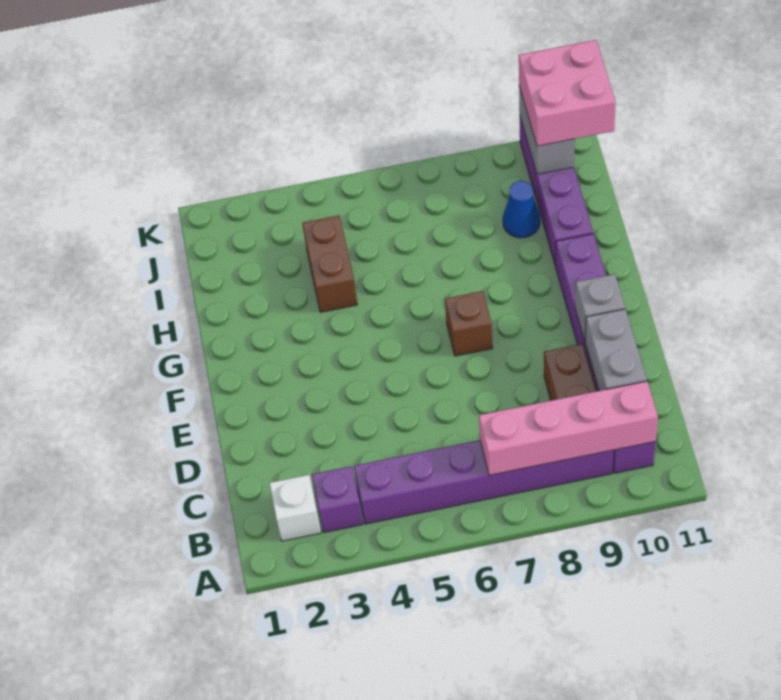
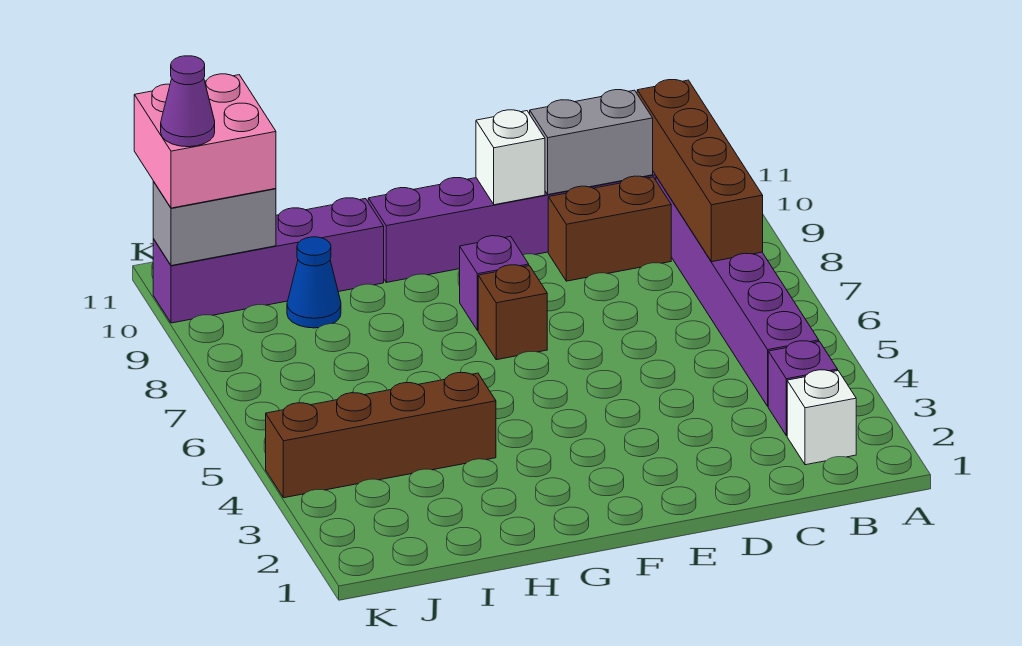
pink 1x4 brick [479,381,658,475] -> brown 1x4 brick [637,80,763,262]
grey 1x1 brick [575,274,625,341] -> white 1x1 brick [476,110,545,205]
none -> purple 1x1 brick [460,236,529,331]
brown 1x2 brick [302,215,358,312] -> brown 1x4 brick [266,373,496,498]
none -> purple 1x1 cone [161,56,215,147]

